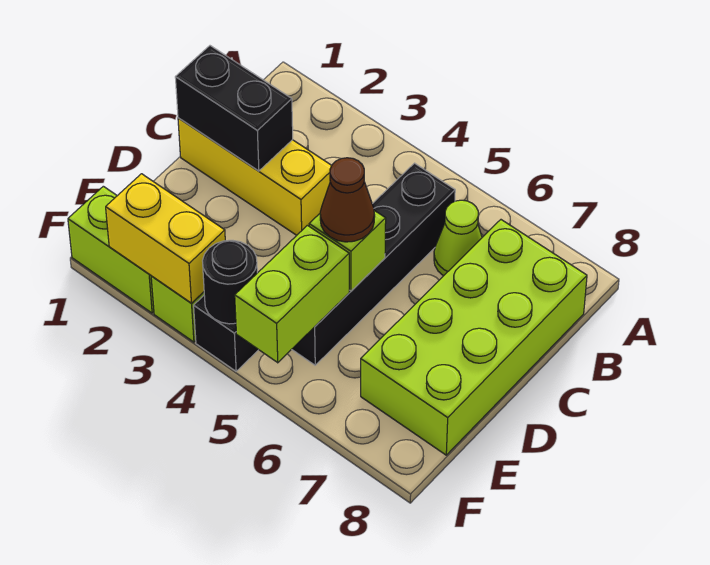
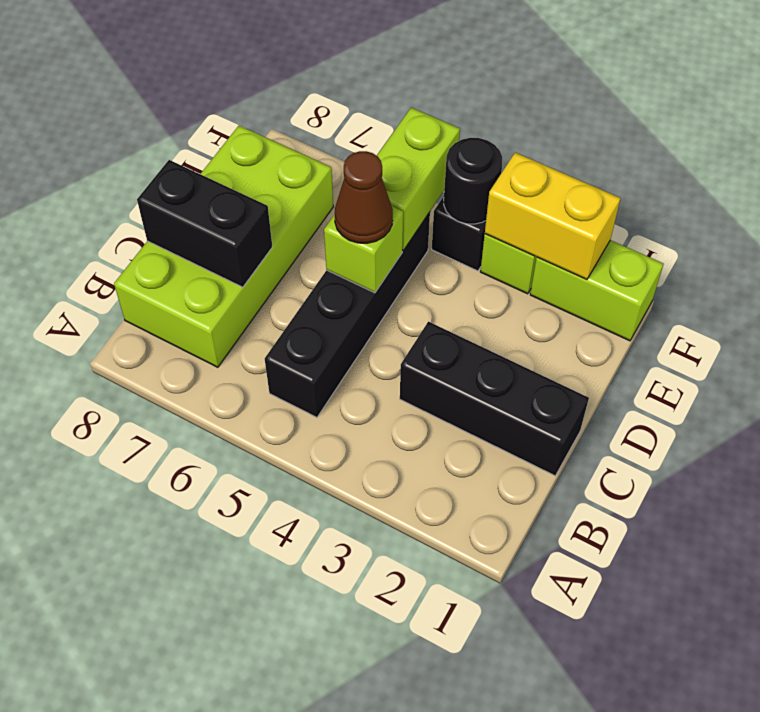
lime 1x1 cone [434,200,482,276] -> none
yellow 1x3 brick [178,118,332,235] -> black 1x3 brick [400,322,589,476]
black 1x2 brick [175,46,293,171] -> black 1x2 brick moved to [137,160,272,287]

